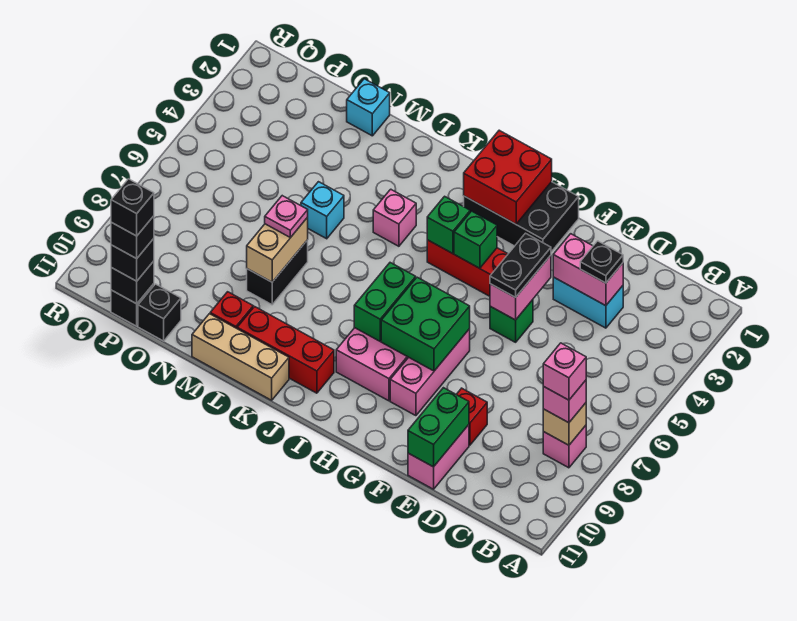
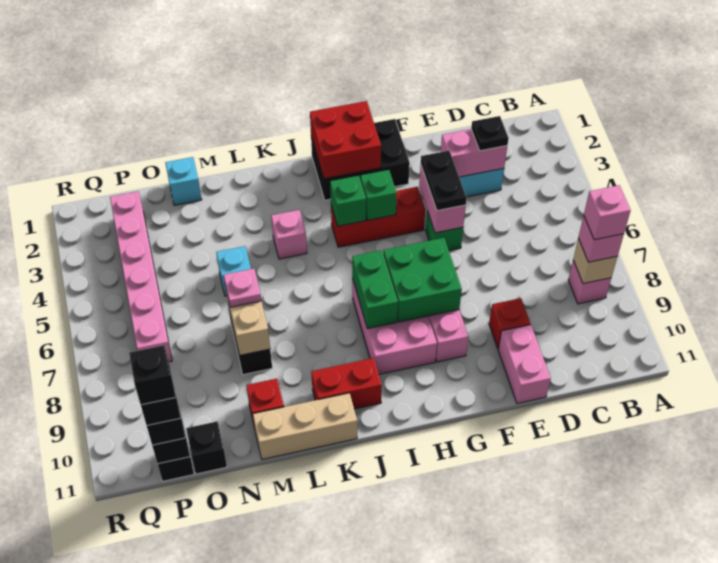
green 1x2 brick [408,388,469,467] -> none
red 1x3 brick [237,307,334,393] -> red 1x2 brick [311,358,382,409]
none -> pink 1x6 brick [110,191,172,362]

